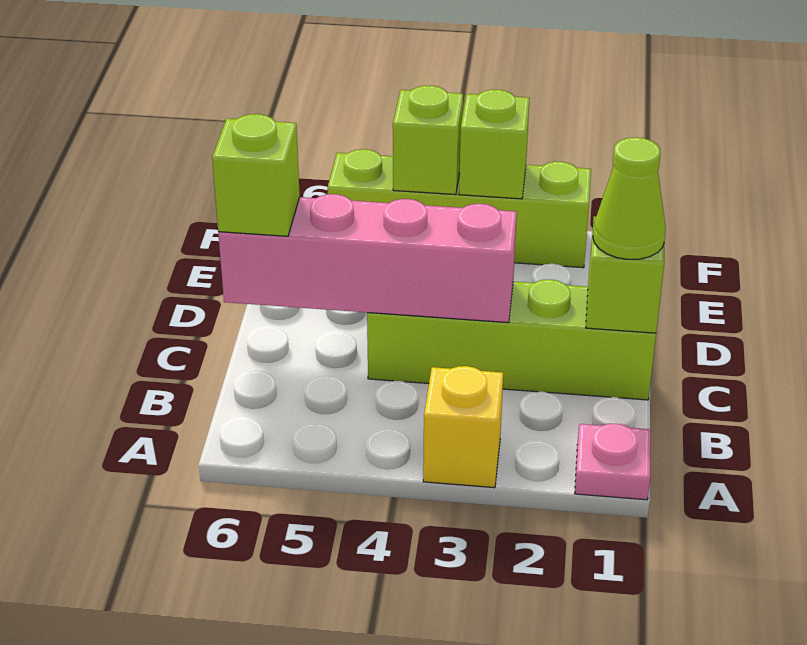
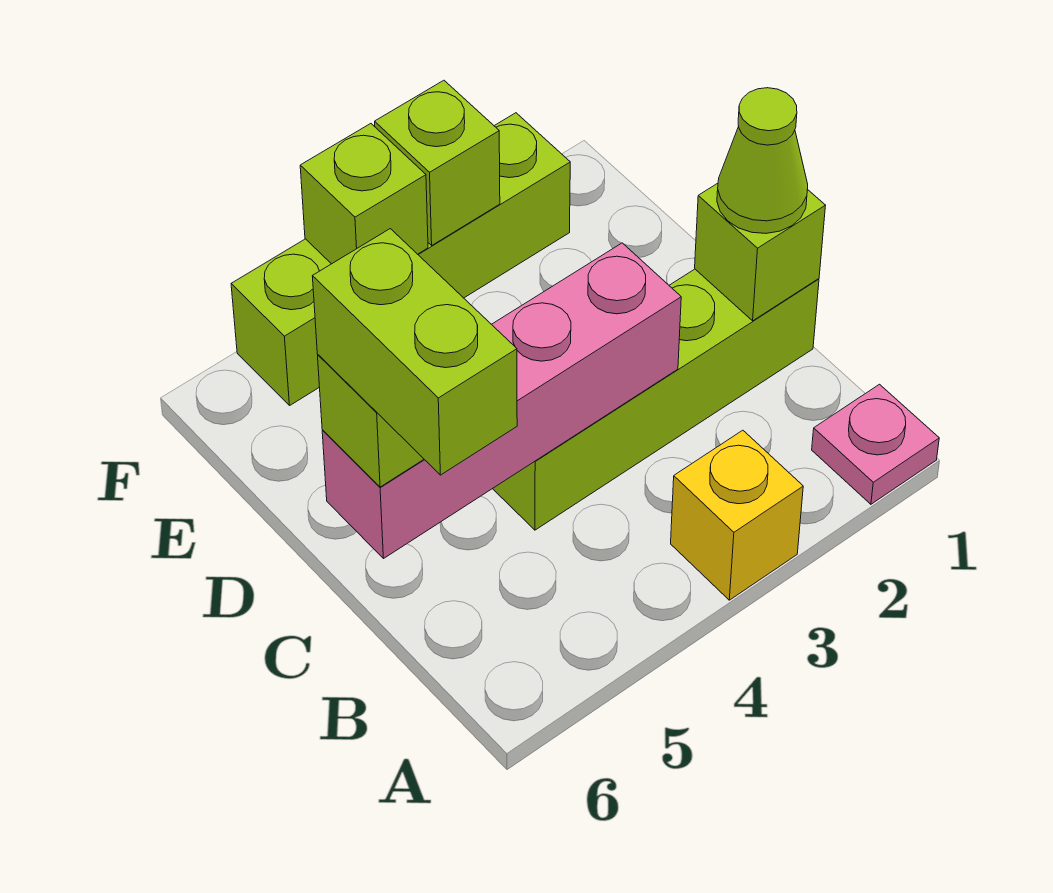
none -> lime 1x2 brick [313,229,517,475]

